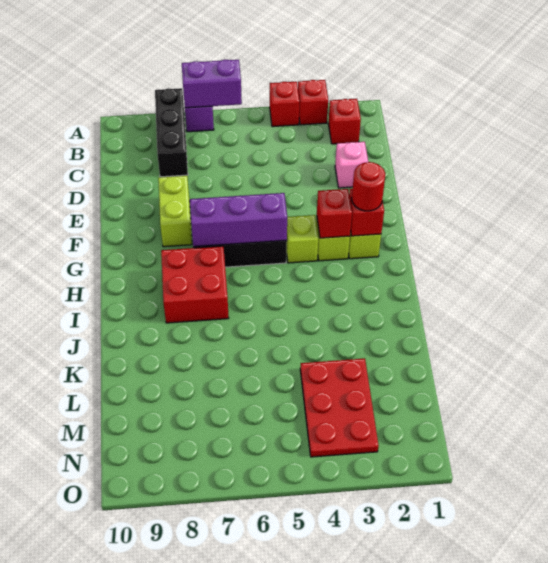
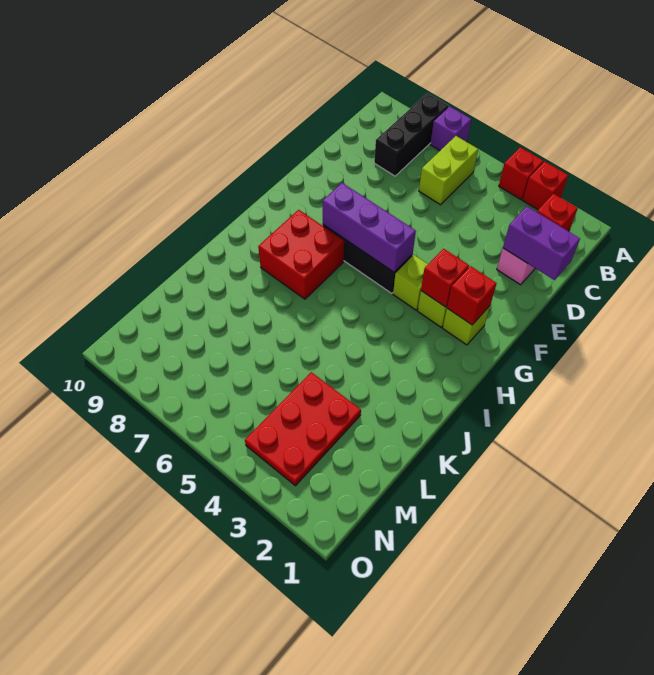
purple 1x2 brick [182,60,242,108] -> purple 1x2 brick moved to [503,206,580,280]
lime 1x2 brick [158,176,192,247] -> lime 1x2 brick moved to [419,136,478,205]
red 1x1 round brick [352,162,385,211] -> none

